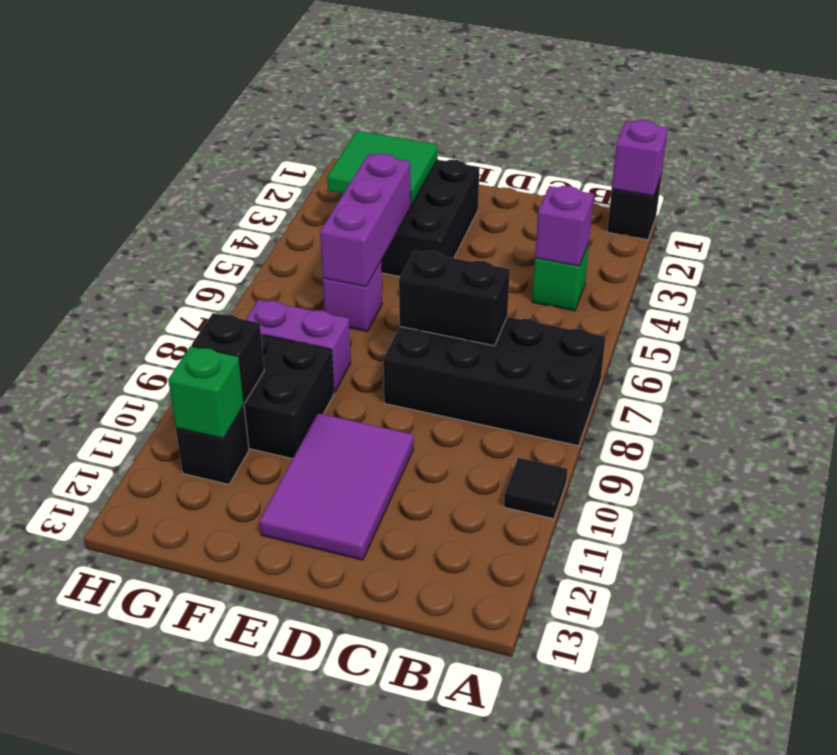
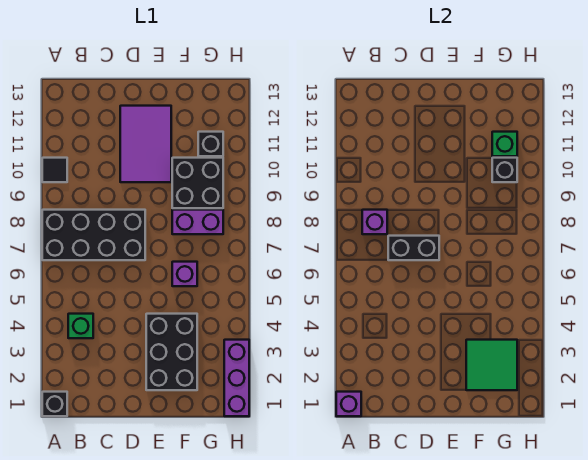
purple 1x1 brick [535,186,594,266] -> purple 1x1 brick moved to [362,210,387,234]
purple 1x3 brick [320,153,411,287] -> purple 1x3 brick moved to [224,340,249,416]

